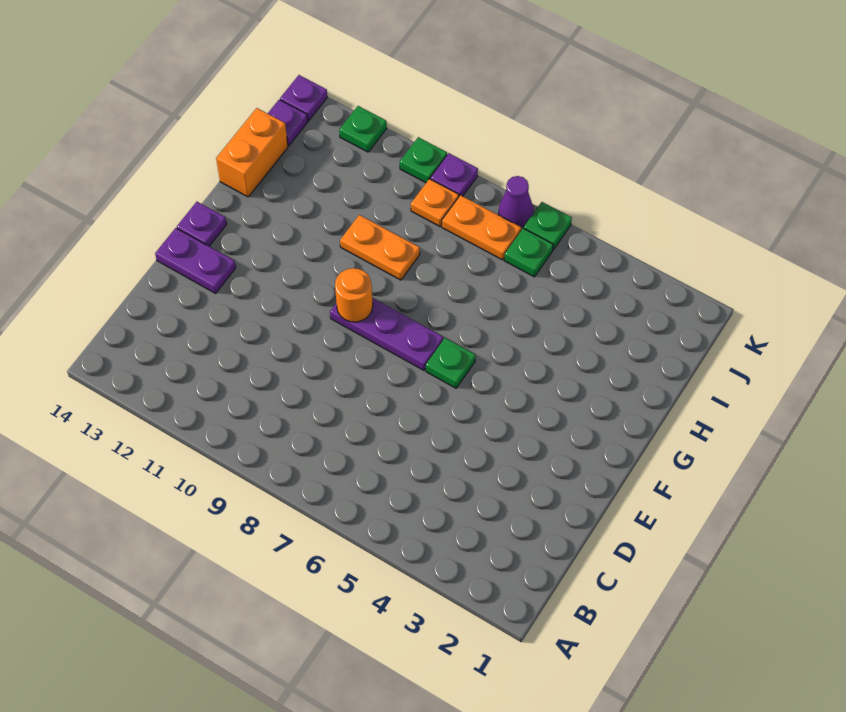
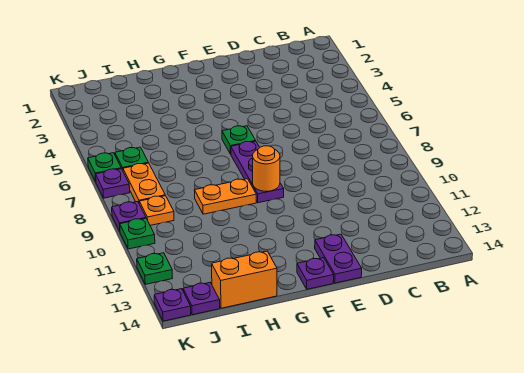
orange 1x2 plate [340,215,420,280] -> orange 1x2 plate turned to [195,179,256,214]
purple 1x1 cone [499,176,533,227] -> purple 1x1 plate [96,169,130,198]

